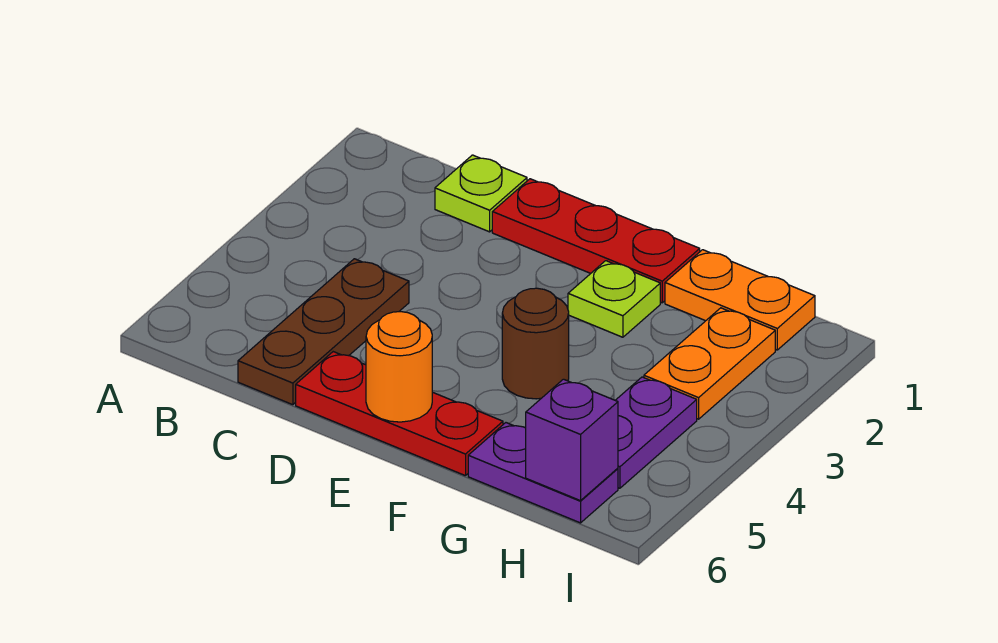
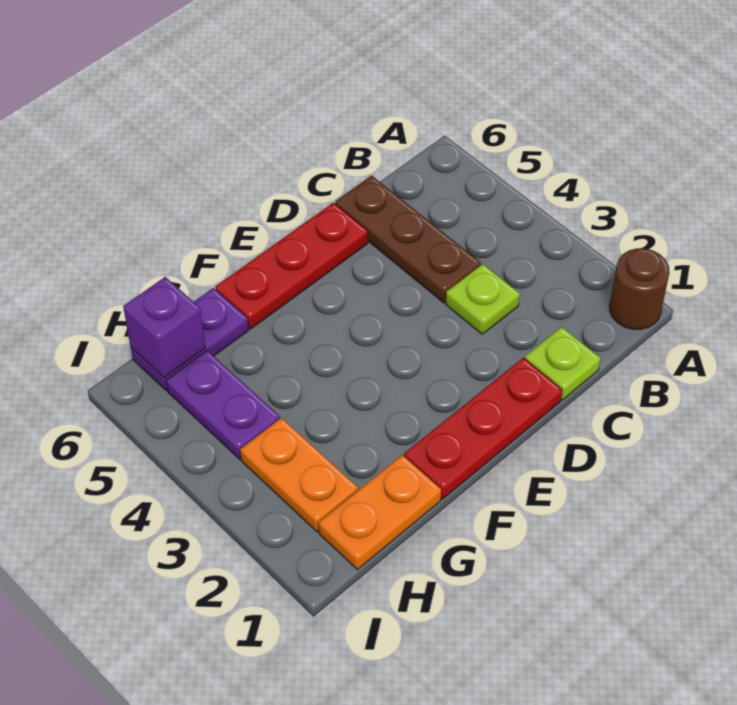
orange 1x1 round brick [366,312,432,422] -> none
lime 1x1 plate [568,261,660,337] -> lime 1x1 plate moved to [446,264,520,334]
brown 1x1 round brick [502,288,569,399] -> brown 1x1 round brick moved to [609,248,670,329]

